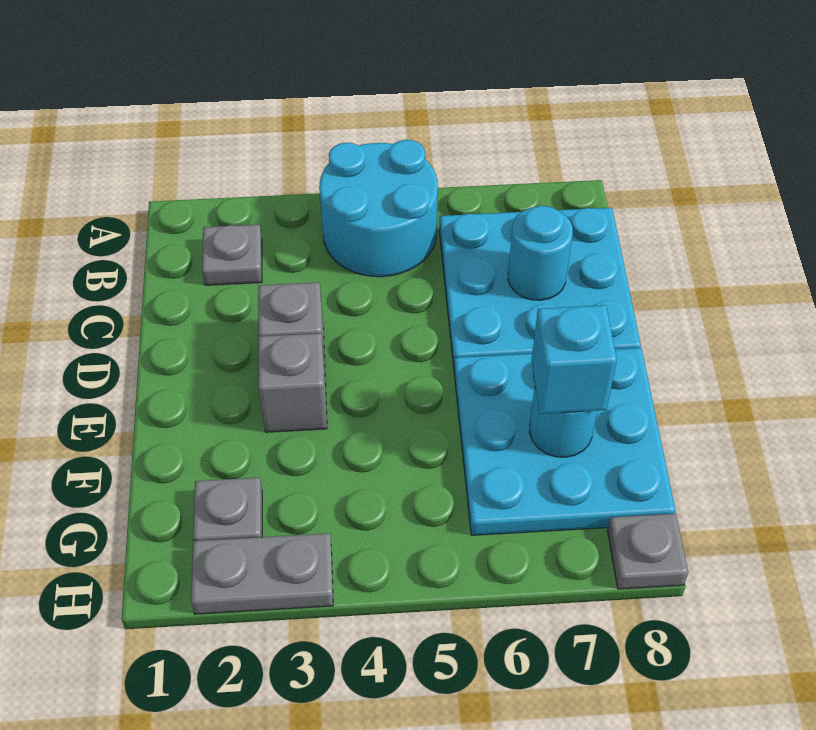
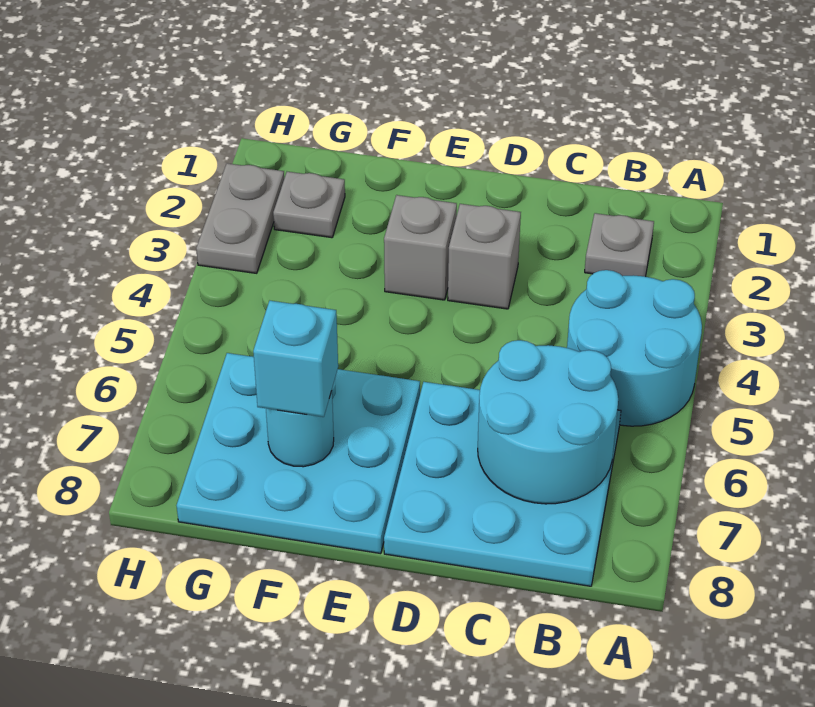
cyan 1x1 round brick [508,206,573,300] -> cyan 2x2 round brick [478,340,618,504]
grey 1x1 plate [608,514,688,589] -> none

